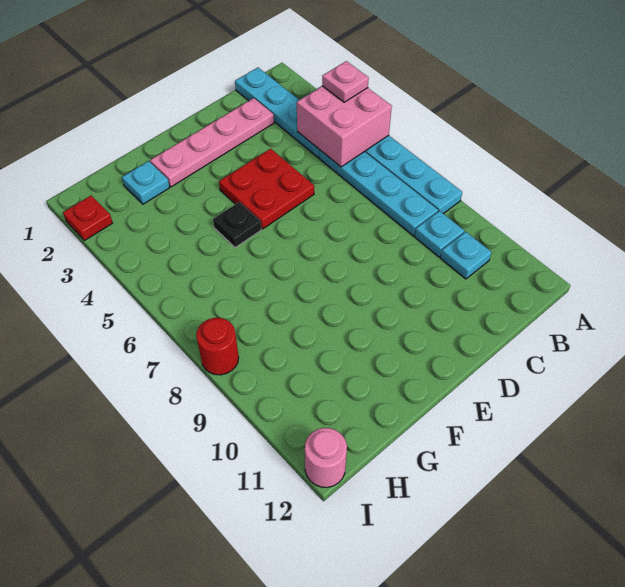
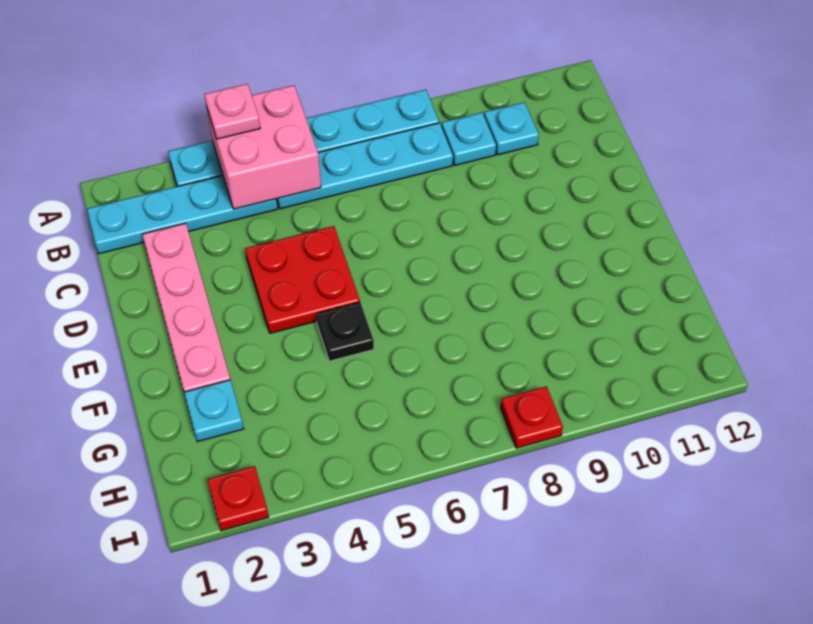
red 1x1 round brick [196,318,239,375] -> red 1x1 plate [501,386,563,448]
pink 1x1 round brick [305,428,347,487] -> none

